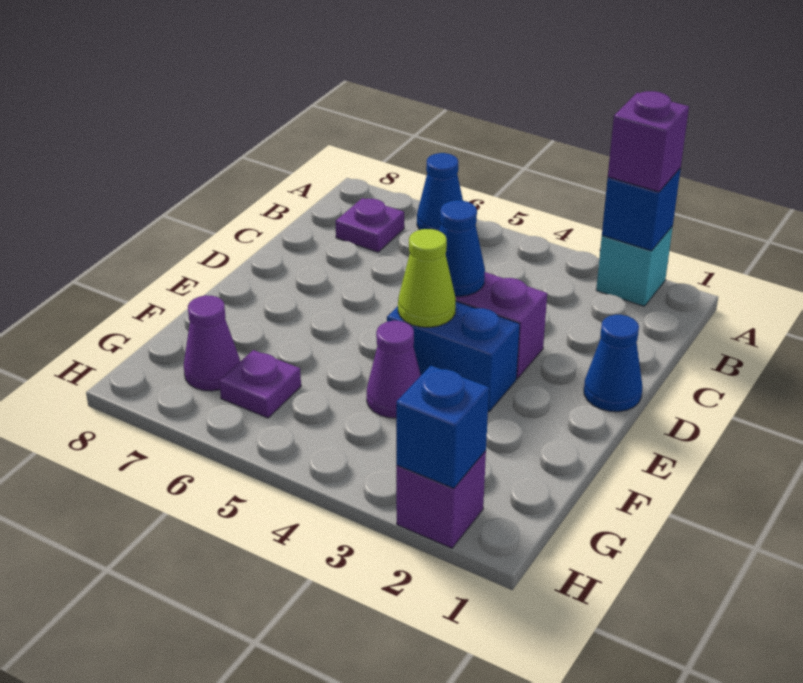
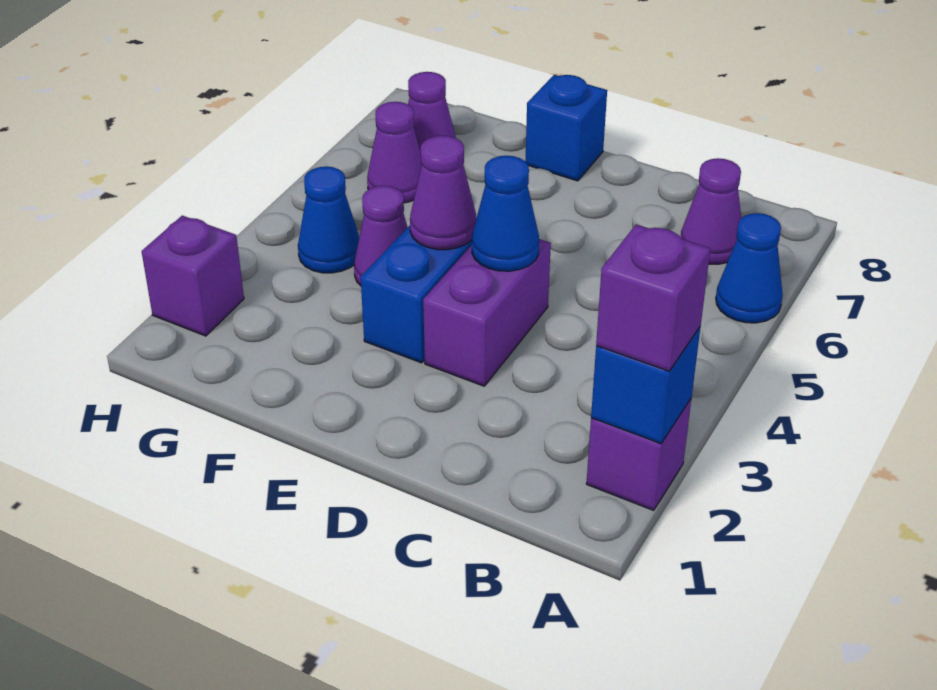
cyan 1x1 brick [596,226,673,306] -> purple 1x1 brick [586,399,691,510]
purple 1x1 plate [335,198,404,252] -> purple 1x1 cone [681,158,741,264]
blue 1x1 cone [584,315,642,412] -> blue 1x1 cone moved to [298,167,359,273]
lime 1x1 cone [398,229,456,327] -> purple 1x1 cone [410,136,476,250]
purple 1x1 plate [219,350,301,418] -> purple 1x1 cone [367,102,422,203]
blue 1x1 brick [396,365,489,488] -> blue 1x1 brick moved to [525,75,607,181]

